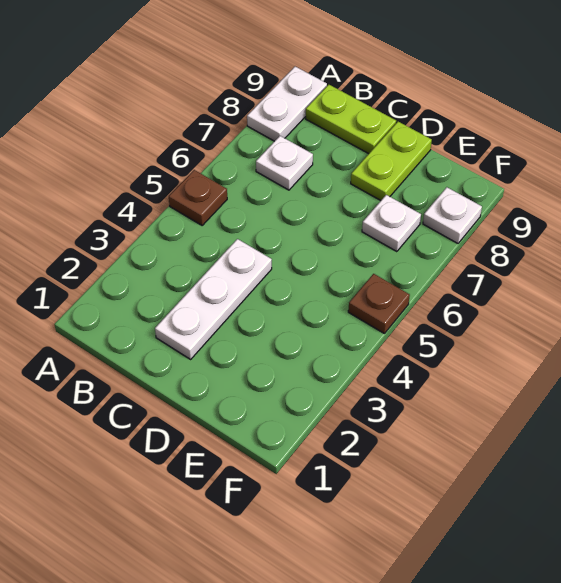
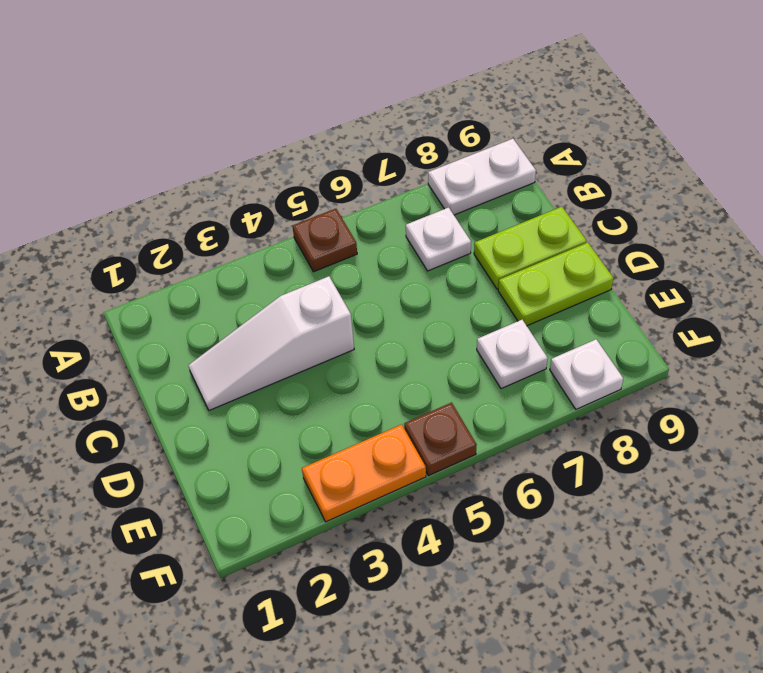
lime 1x2 plate [306,85,396,154] -> lime 1x2 plate turned to [474,207,587,289]
white 1x3 plate [155,239,272,359] -> white 1x3 slope [188,276,354,410]
none -> orange 1x2 plate [302,424,426,522]

